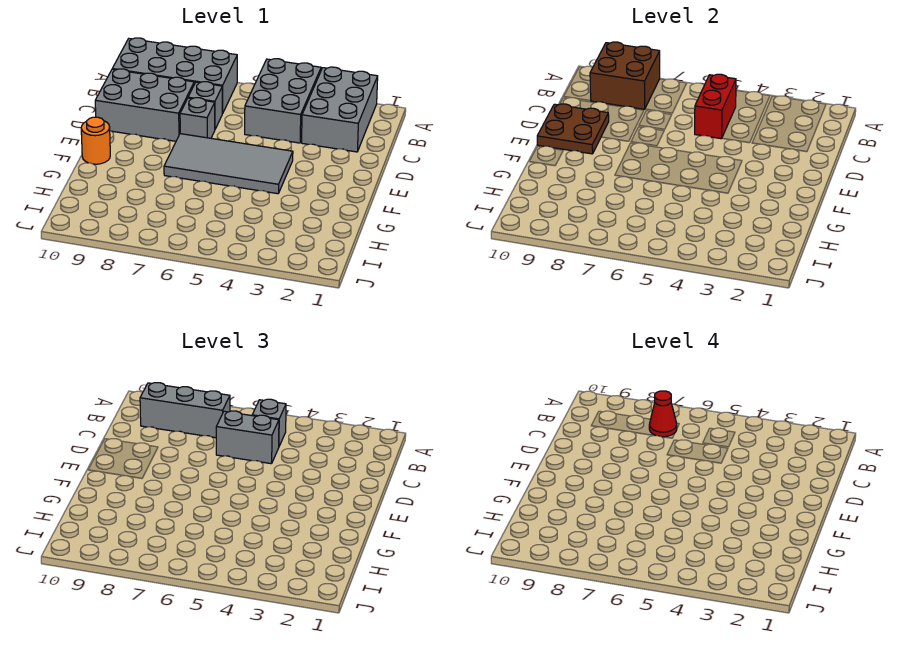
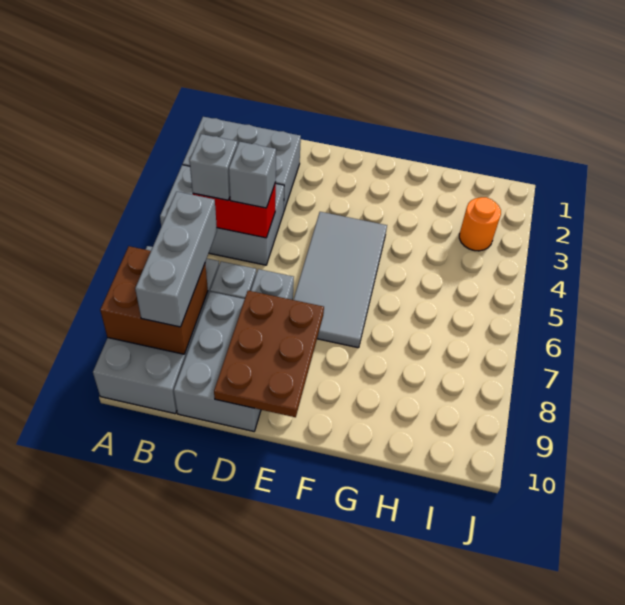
red 1x1 cone [649,391,677,437] -> none
grey 1x2 brick [216,411,279,464] -> grey 1x1 brick [229,142,276,208]
brown 2x2 plate [537,104,609,154] -> brown 2x3 plate [214,291,324,417]
orange 1x1 round brick [81,117,110,164] -> orange 1x1 round brick moved to [459,197,501,251]

